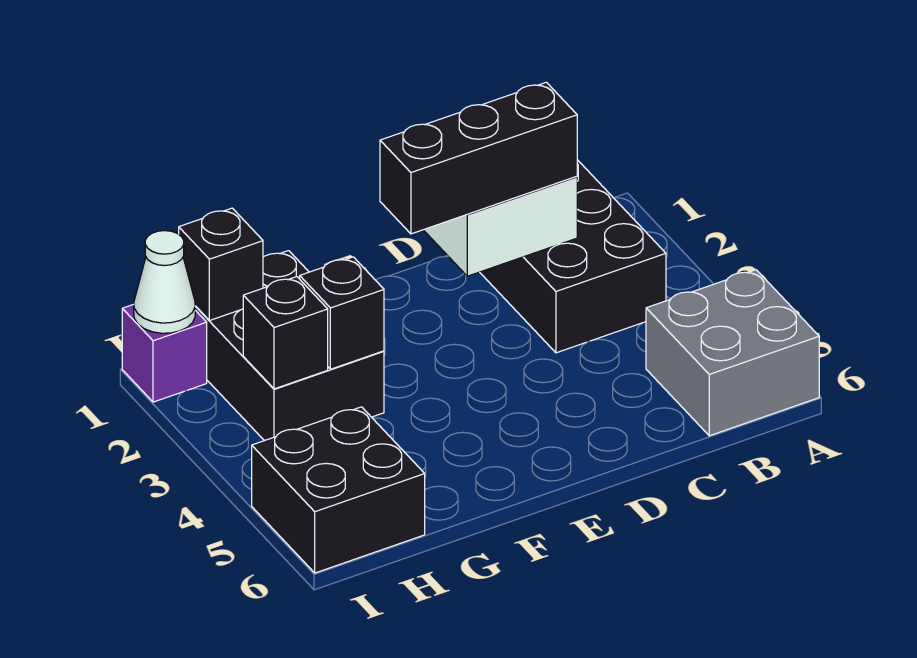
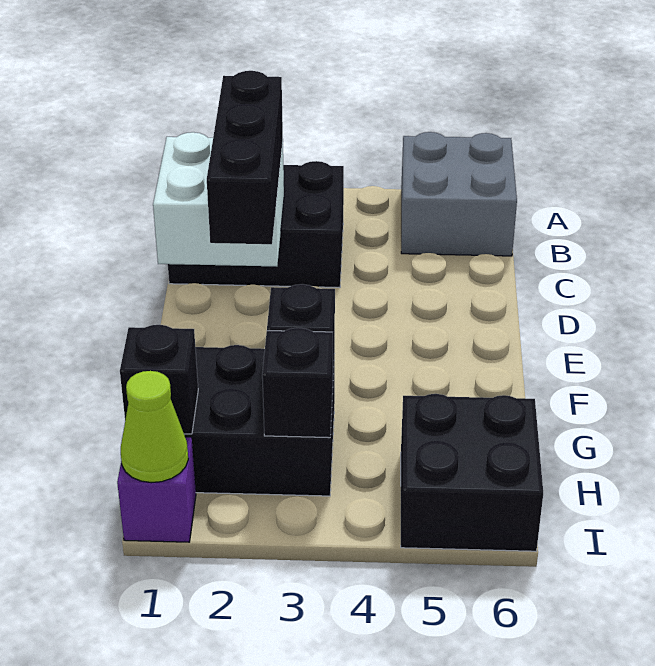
white 1x1 cone [134,231,195,333] -> lime 1x1 cone [121,371,188,483]

